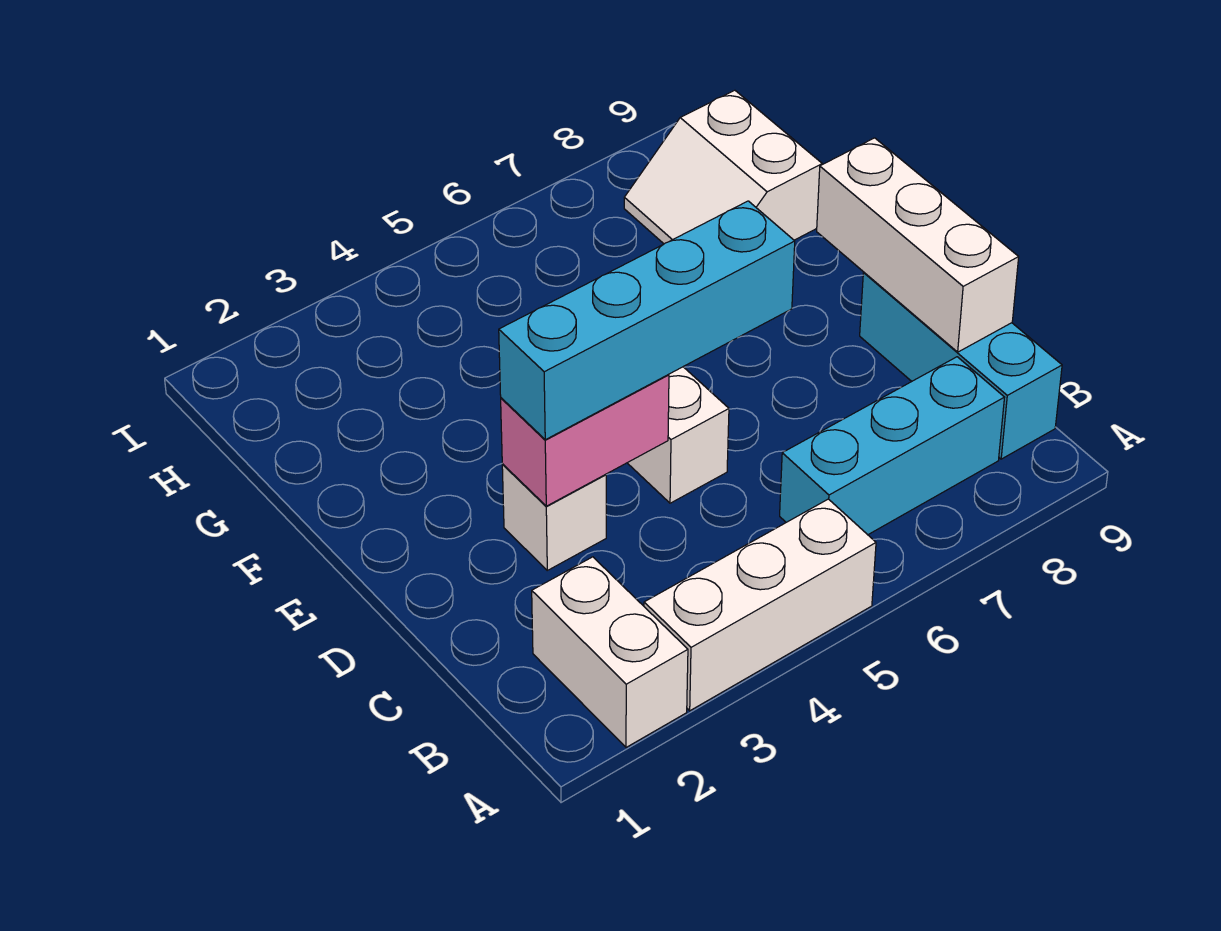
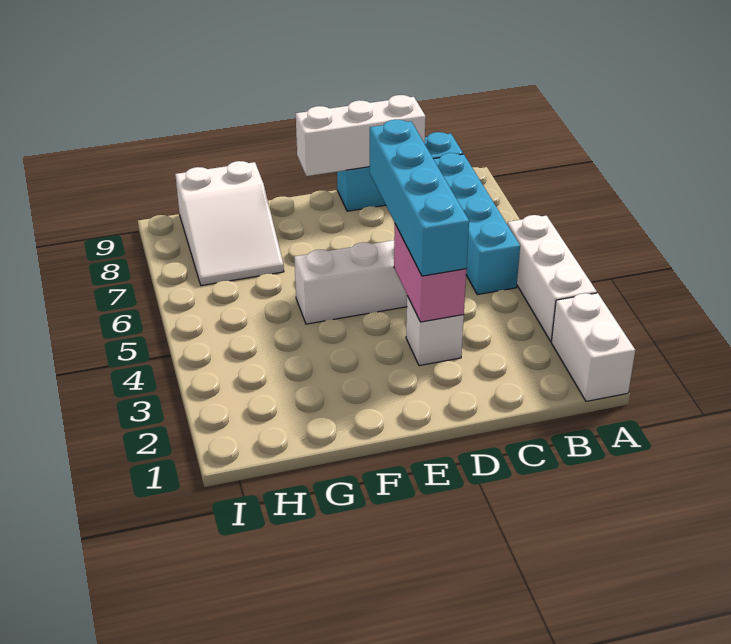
white 1x2 brick [532,557,688,747] -> white 1x2 brick turned to [551,293,635,401]
cyan 1x3 brick [780,357,1004,535] -> cyan 1x4 brick [434,153,520,295]
white 2x2 slope [624,90,822,244] -> white 2x3 slope [175,161,284,286]

